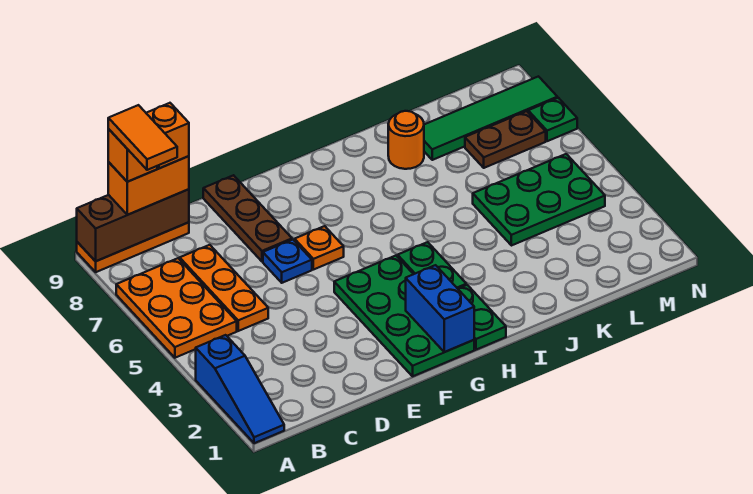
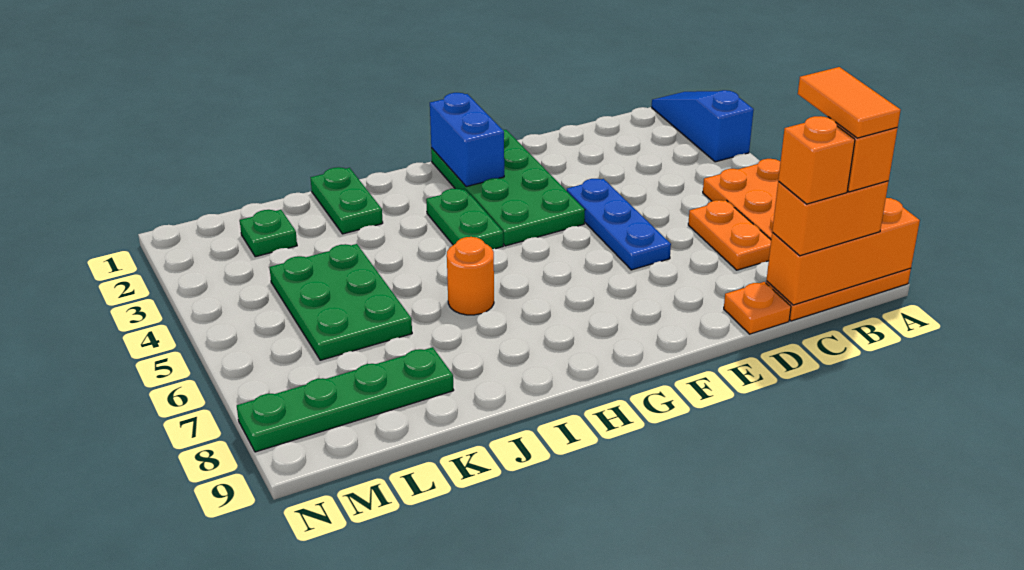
brown 1x3 brick [77,189,189,261] -> orange 1x3 brick [766,198,920,305]
orange 1x3 plate [180,245,268,331] -> orange 1x2 plate [688,200,771,270]
blue 1x1 plate [263,240,312,283] -> blue 1x3 plate [566,179,671,270]
brown 1x3 plate [203,175,292,262] -> none
orange 1x1 plate [295,226,344,270] -> orange 1x1 plate moved to [724,282,791,334]
green 1x2 plate [458,285,506,350] -> green 1x2 plate moved to [311,167,383,234]
orange 1x1 round brick [388,111,424,169] -> orange 1x1 round brick moved to [447,237,494,315]
green 2x3 plate [473,154,605,246] -> green 2x3 plate turned to [270,244,412,360]
green 1x4 tile [424,76,557,160] -> green 1x4 plate [237,347,454,452]
brown 1x2 plate [465,111,546,168] -> none
green 1x1 plate [528,98,577,141] -> green 1x1 plate moved to [240,210,297,257]

